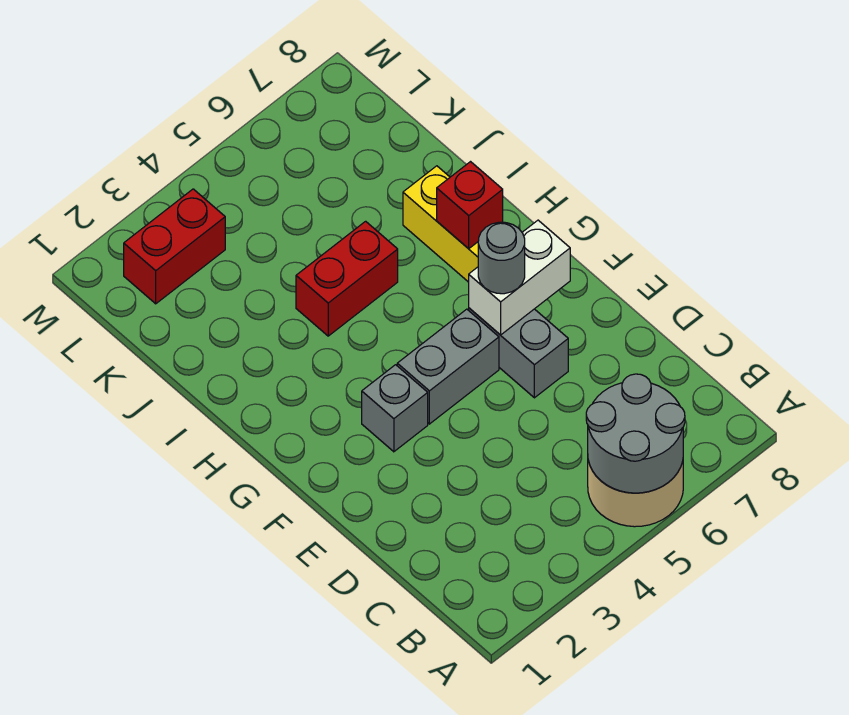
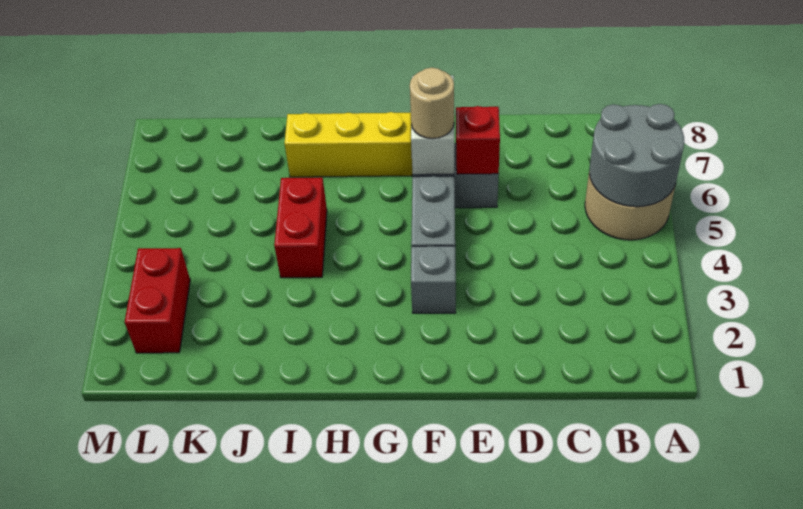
grey 1x1 round brick [478,222,525,294] -> tan 1x1 round brick [410,67,454,139]
red 1x1 brick [437,162,503,249] -> red 1x1 brick moved to [456,106,500,174]

